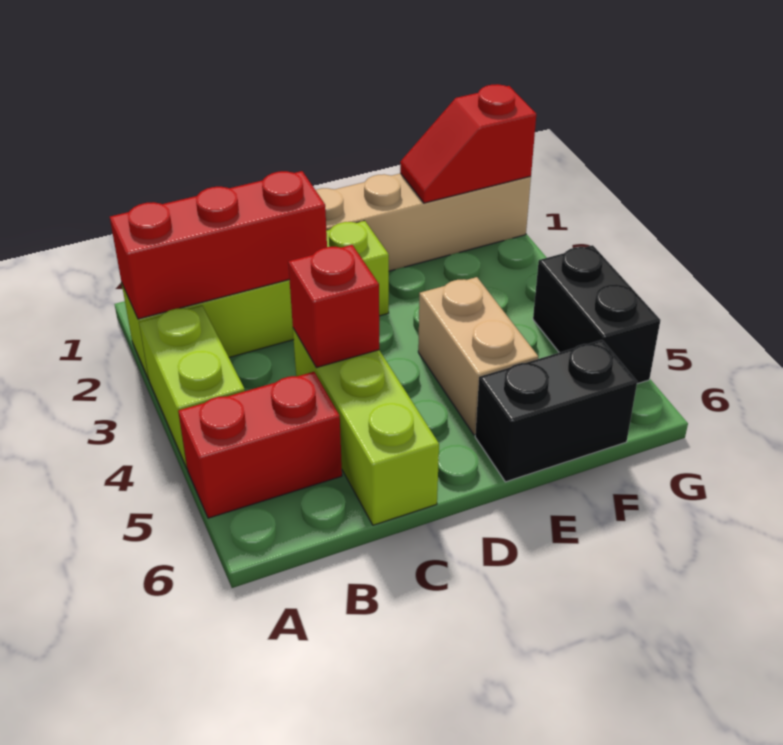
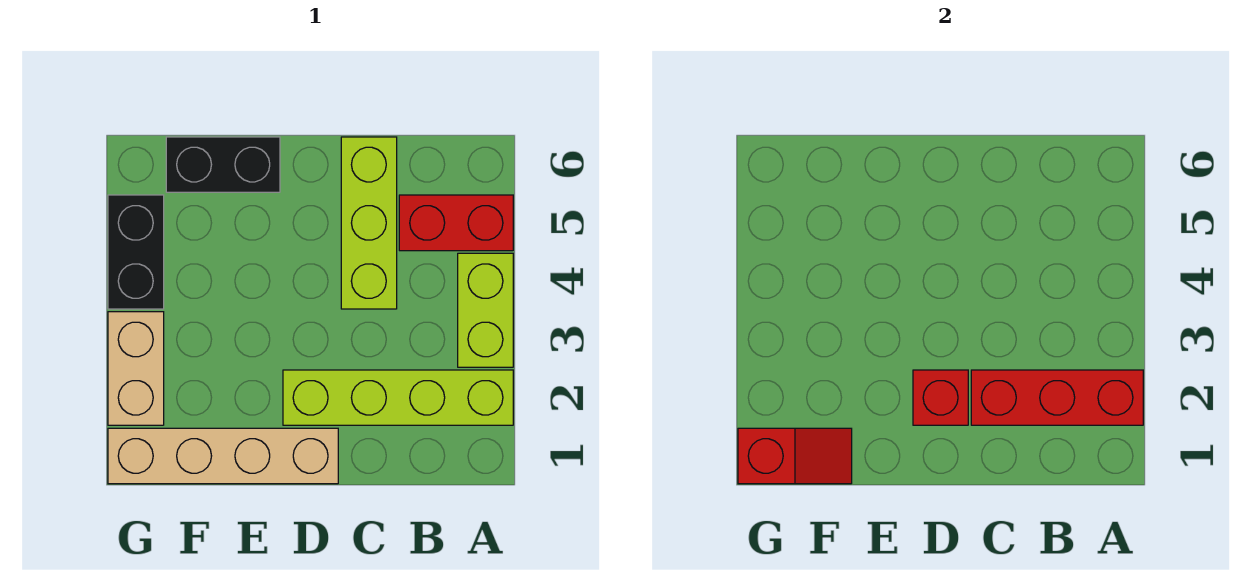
red 1x1 brick [288,245,379,368] -> red 1x1 brick moved to [913,370,968,425]
tan 1x2 brick [418,277,538,435] -> tan 1x2 brick moved to [108,312,164,425]

